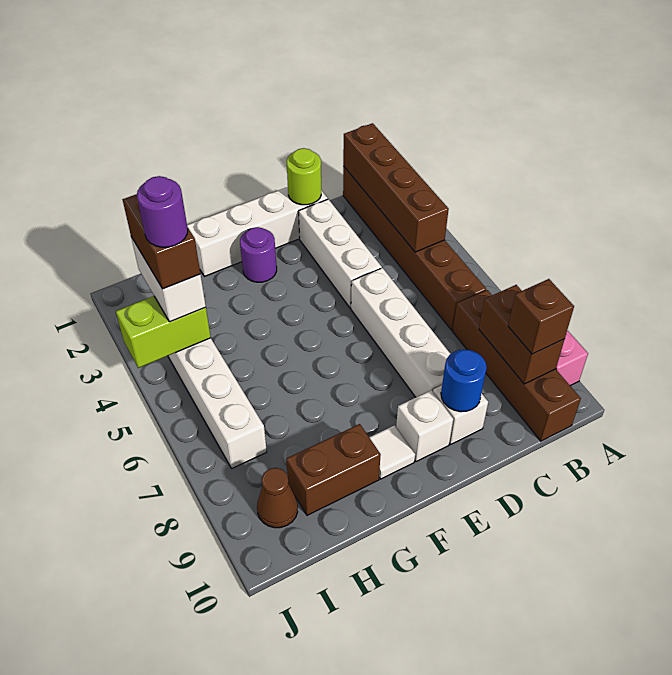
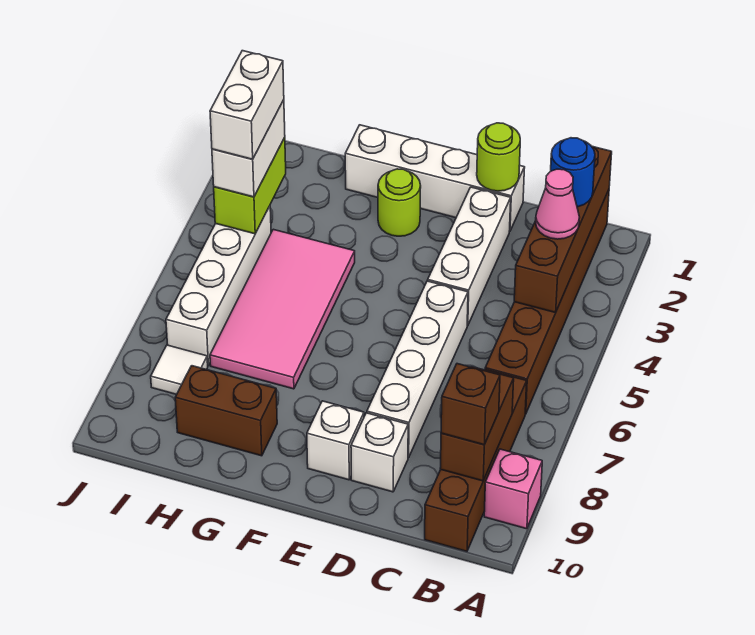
none -> pink 1x1 cone [536,169,580,239]
blue 1x1 round brick [441,350,487,412] -> blue 1x1 round brick moved to [551,138,595,207]
purple 1x1 round brick [240,227,277,282] -> lime 1x1 round brick [378,169,421,236]
white 1x1 tile [369,425,415,479] -> white 1x1 tile moved to [151,345,208,395]
none -> pink 2x4 tile [210,229,355,389]
brown 1x2 brick [122,194,200,289] -> white 1x2 brick [210,51,284,159]
lime 1x2 brick [116,296,211,368] -> lime 1x2 brick turned to [214,137,286,234]
purple 1x1 round brick [137,176,188,247] -> none
brown 1x1 cone [257,468,298,528] -> none

